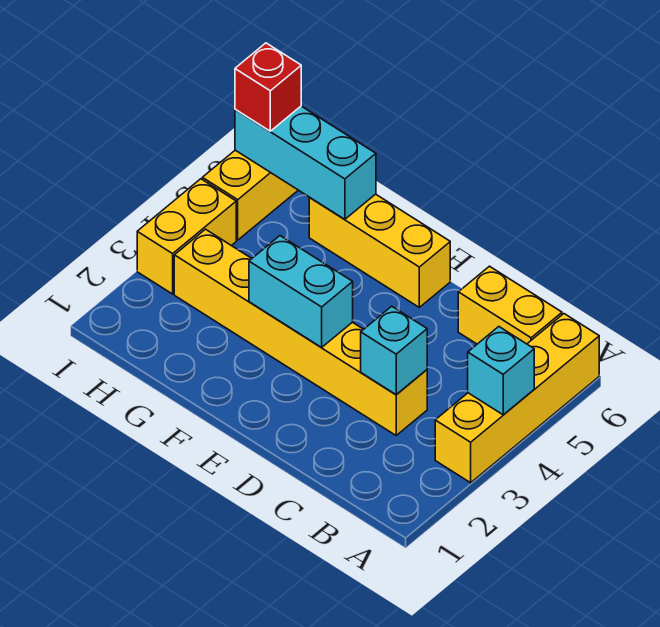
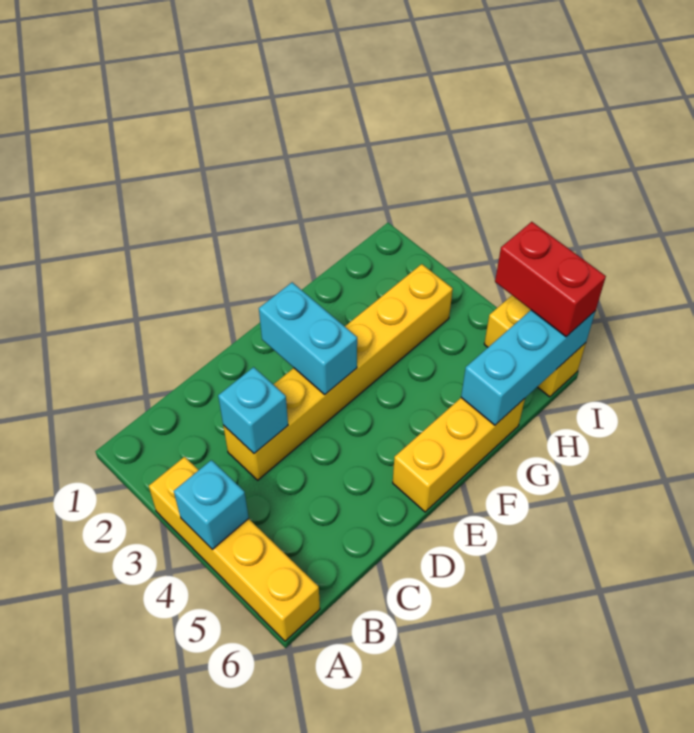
yellow 1x2 brick [458,266,562,344] -> none
cyan 1x2 brick [249,236,353,348] -> cyan 1x2 brick turned to [259,282,357,394]
yellow 1x2 brick [137,179,236,294] -> none
red 1x1 brick [235,43,301,131] -> red 1x2 brick [495,222,606,337]

